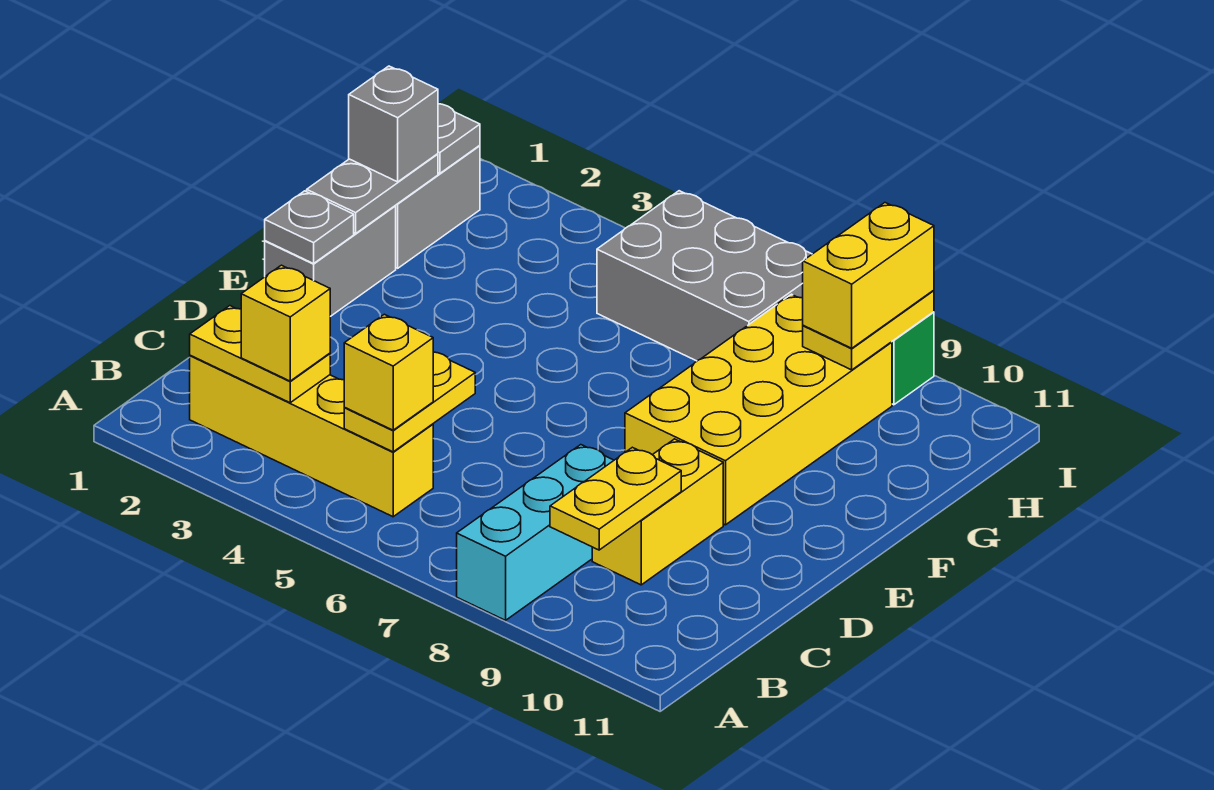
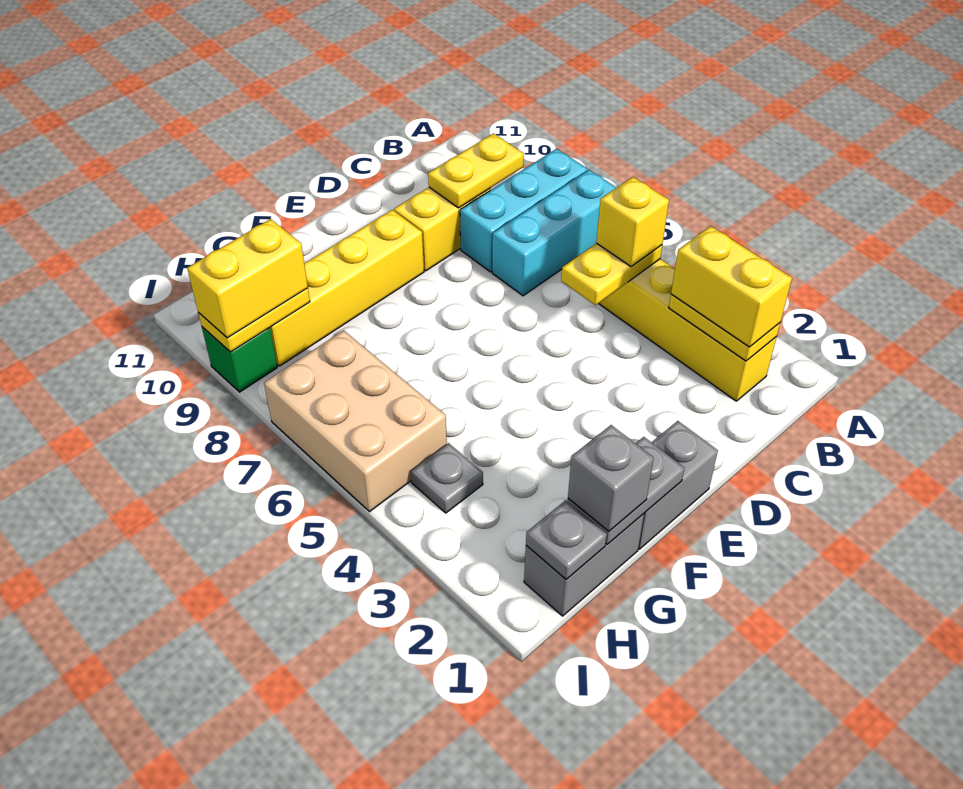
none -> cyan 1x3 brick [492,170,617,296]
yellow 1x1 brick [241,265,330,381] -> yellow 1x2 brick [671,226,792,347]
grey 1x1 plate [265,191,354,264] -> grey 1x1 plate moved to [411,443,483,513]
yellow 2x4 brick [625,294,892,525] -> yellow 1x4 brick [270,210,424,366]
grey 2x3 brick [597,191,812,361] -> tan 2x3 brick [264,330,447,512]

